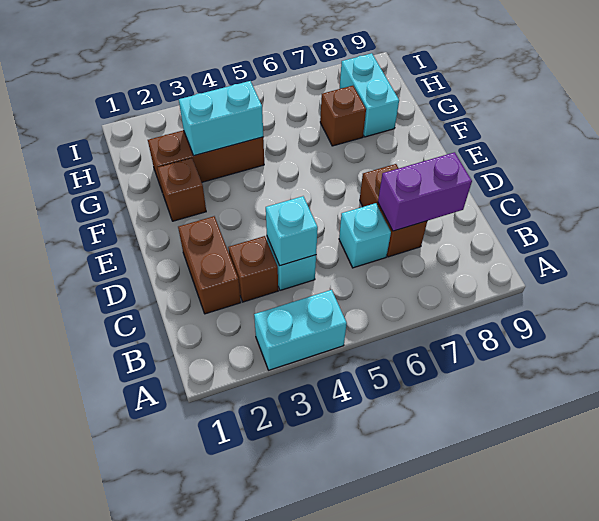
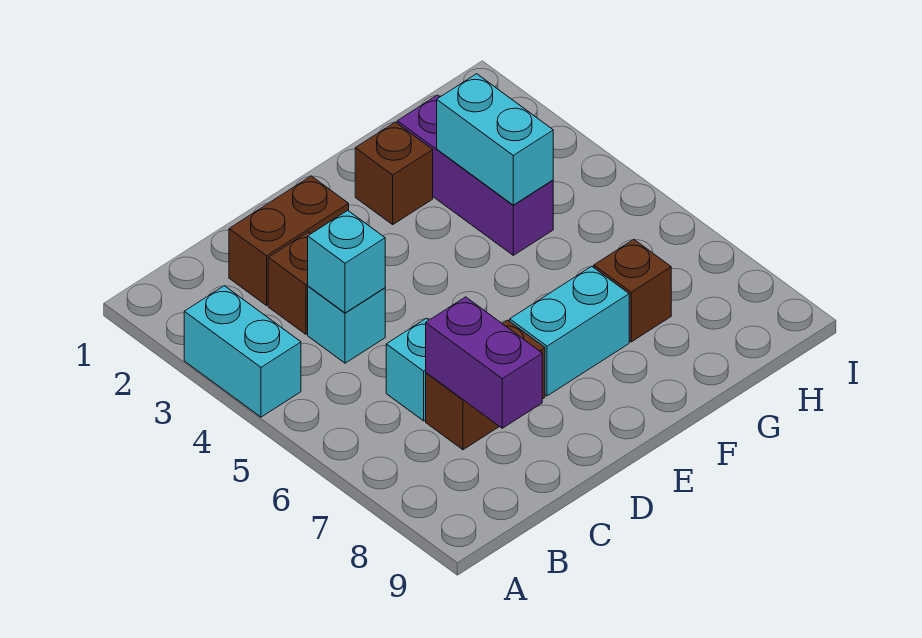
brown 1x3 brick [148,130,264,190] -> purple 1x3 brick [397,95,553,255]
cyan 1x2 brick [340,53,399,137] -> cyan 1x2 brick moved to [510,266,629,396]

